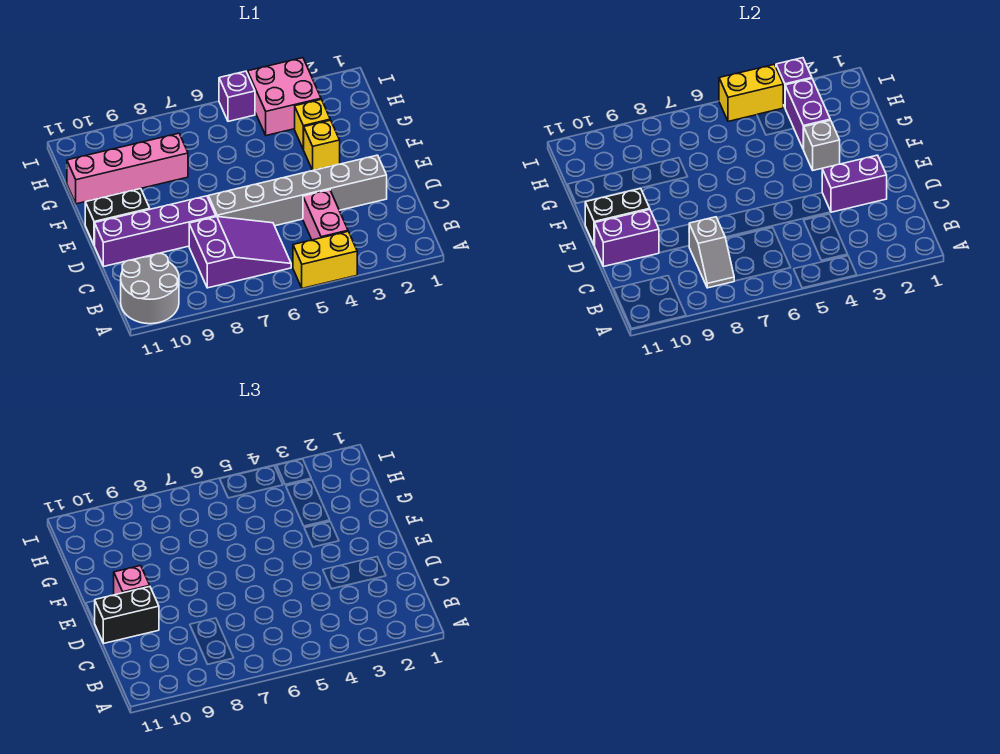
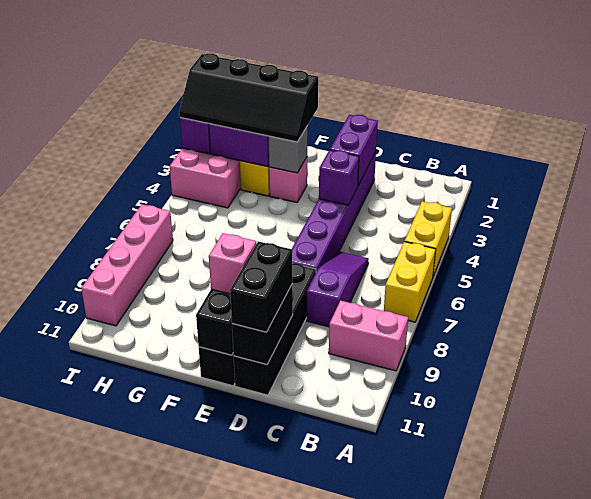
grey 2x2 round brick [121,254,179,324] -> none
pink 1x2 brick [303,190,348,240] -> pink 1x2 brick moved to [329,301,408,371]
purple 2x3 slope [189,217,291,288] -> purple 1x3 slope [307,251,369,327]
grey 1x2 slope [689,217,734,288] -> none
grey 1x6 brick [208,155,387,226] -> purple 1x6 brick [292,152,376,272]
purple 1x4 brick [95,196,216,266] -> black 1x4 brick [234,263,316,395]
purple 1x2 brick [595,210,659,266] -> black 1x2 brick [232,285,293,364]
none -> black 2x4 slope [179,54,318,142]
yellow 1x1 brick [303,120,340,170] -> pink 1x1 brick [269,157,307,202]
pink 1x4 brick [67,133,188,204] -> pink 1x4 brick moved to [81,204,173,326]
yellow 1x2 brick [719,64,783,121] -> yellow 1x2 brick moved to [384,242,436,322]
purple 1x1 brick [219,71,255,121] -> purple 1x1 brick moved to [319,150,359,205]

